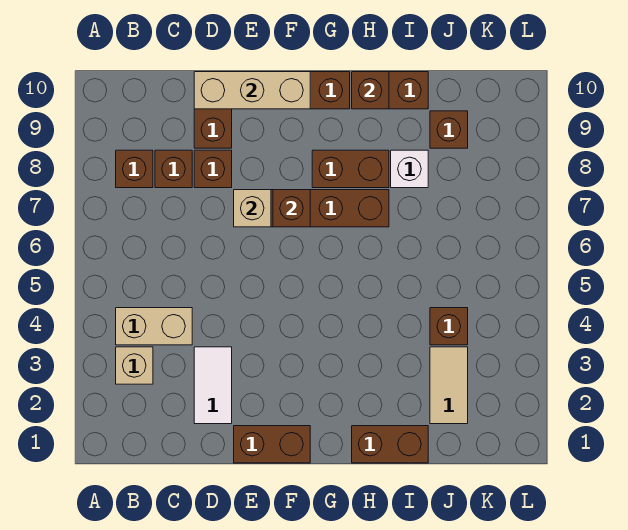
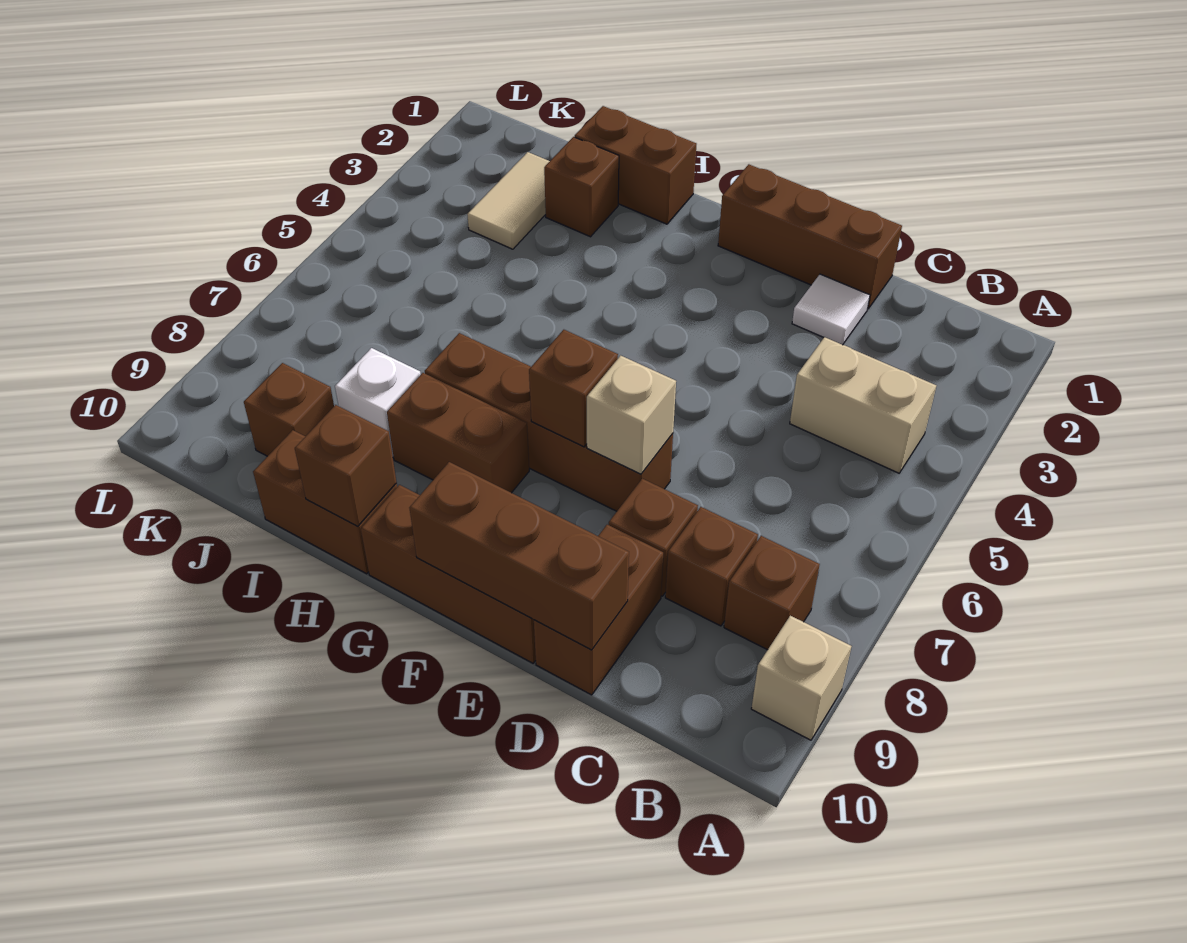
tan 1x1 brick [116,347,153,384] -> tan 1x1 brick moved to [751,616,851,740]
white 1x2 tile [194,347,232,424] -> white 1x1 tile [792,274,870,345]
tan 1x3 brick [194,72,310,109] -> brown 1x3 brick [410,462,629,650]
brown 1x2 brick [234,426,310,463] -> brown 1x3 brick [718,164,902,309]
brown 1x1 brick [430,308,468,345] -> brown 1x1 brick moved to [544,137,619,237]

